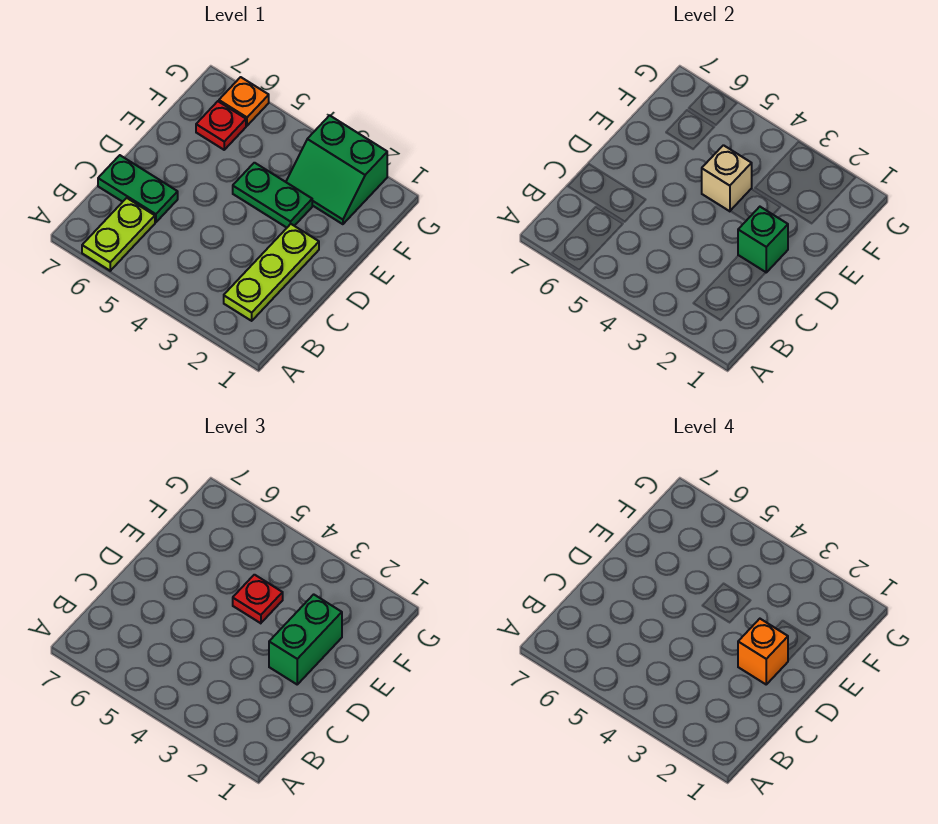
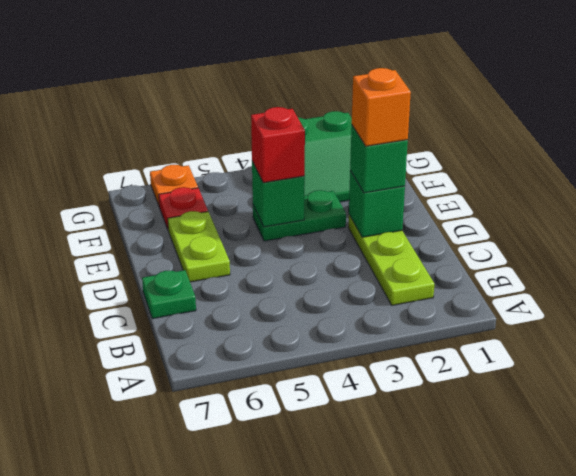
lime 1x2 plate [82,198,155,271] -> lime 1x2 plate moved to [168,211,230,282]
green 1x2 plate [98,155,178,222] -> green 1x1 plate [142,270,196,319]
green 1x2 brick [269,594,342,684] -> green 1x1 brick [350,125,408,193]
tan 1x1 brick [702,145,752,211] -> green 1x1 brick [252,161,305,227]
red 1x1 plate [233,575,283,623] -> red 1x1 brick [251,107,305,183]

